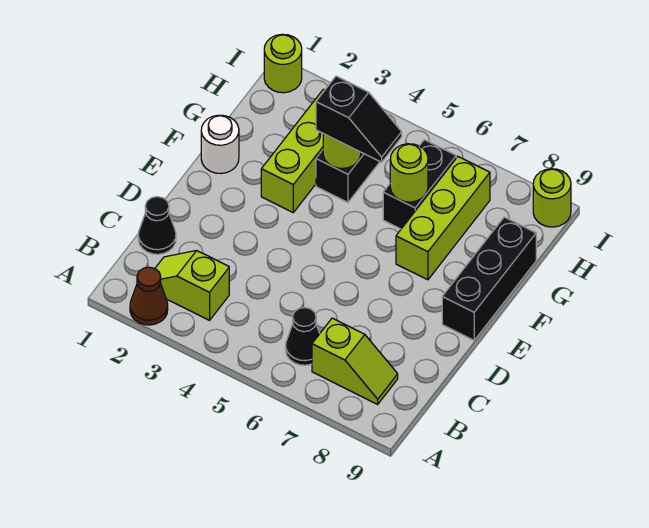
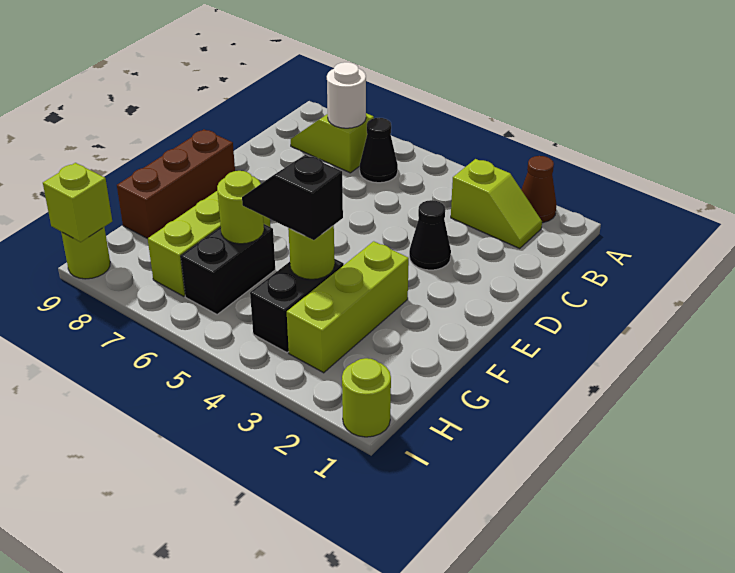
black 1x1 cone [138,197,176,254] -> black 1x1 cone moved to [409,200,451,270]
black 1x3 brick [442,217,536,340] -> brown 1x3 brick [117,129,235,239]
white 1x1 round brick [201,115,239,174] -> white 1x1 round brick moved to [327,62,366,128]
none -> lime 1x1 brick [43,163,112,242]

